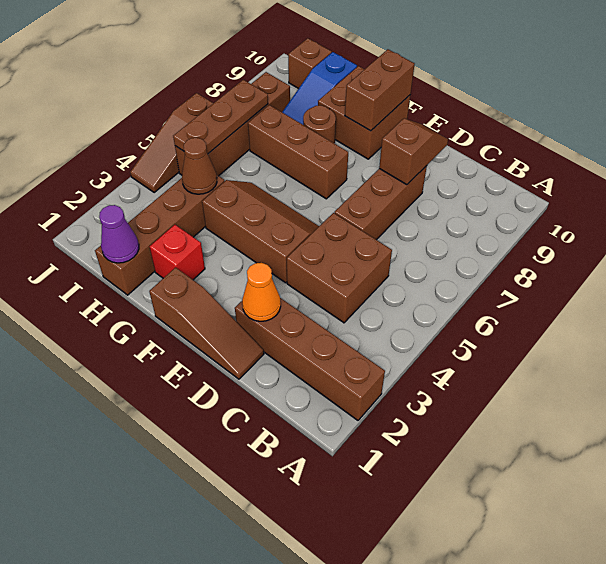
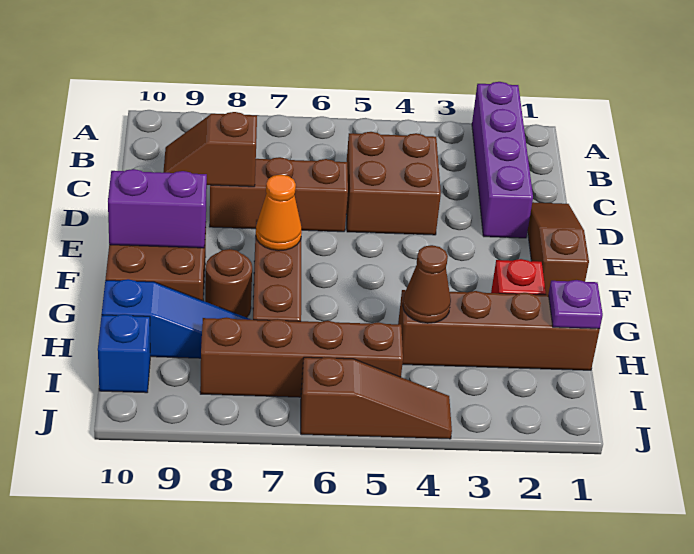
brown 1x4 brick [235,298,385,420] -> purple 1x4 brick [472,82,533,238]
orange 1x1 cone [242,263,281,321] -> orange 1x1 cone moved to [256,175,302,251]
brown 2x3 slope [202,180,319,283] -> none
brown 1x2 brick [345,49,415,131] -> purple 1x2 brick [108,169,207,248]
purple 1x1 cone [99,205,139,263] -> purple 1x1 plate [549,280,603,329]
brown 1x3 plate [173,80,268,153] -> none
brown 1x1 brick [288,38,332,89] -> blue 1x1 brick [98,314,150,393]

